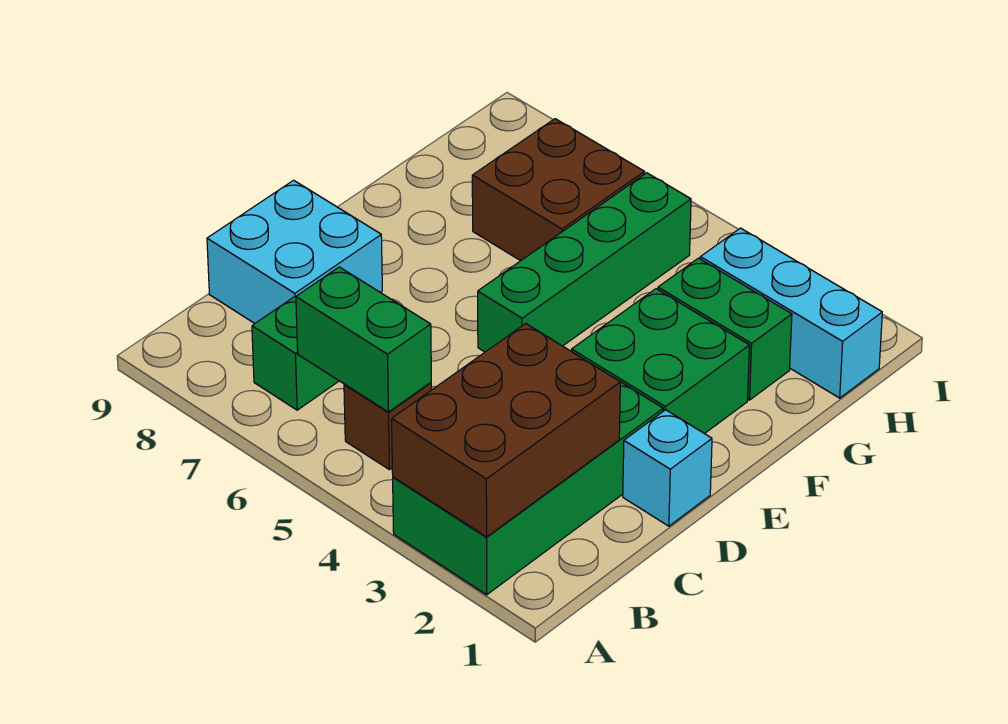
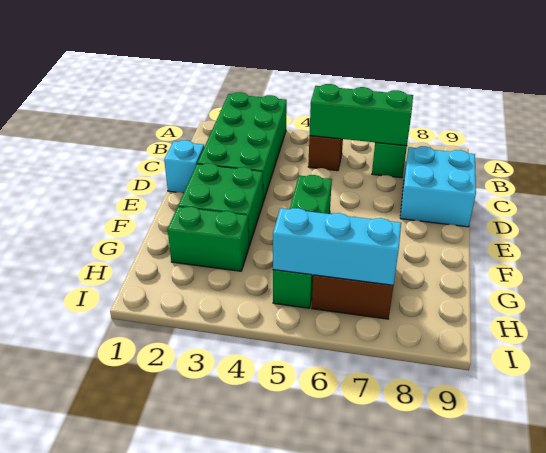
brown 2x3 brick [392,324,620,537] -> none
green 1x2 brick [296,267,431,412] -> green 1x3 brick [310,84,413,146]
cyan 1x3 brick [700,228,882,398] -> cyan 1x3 brick moved to [273,208,401,285]

